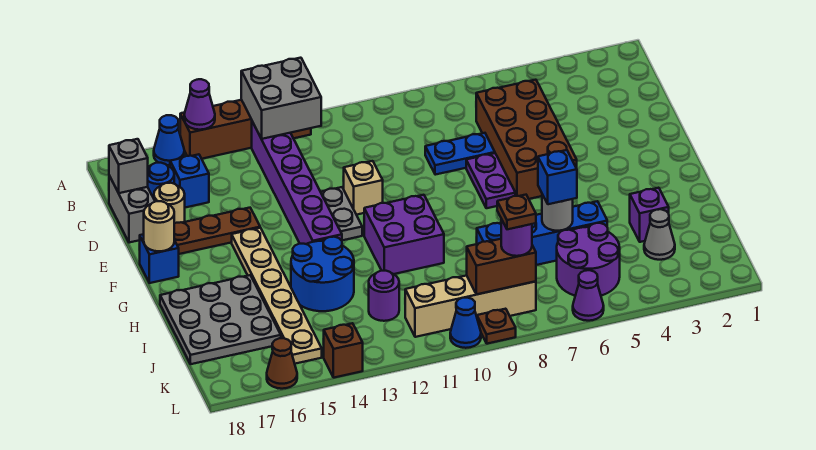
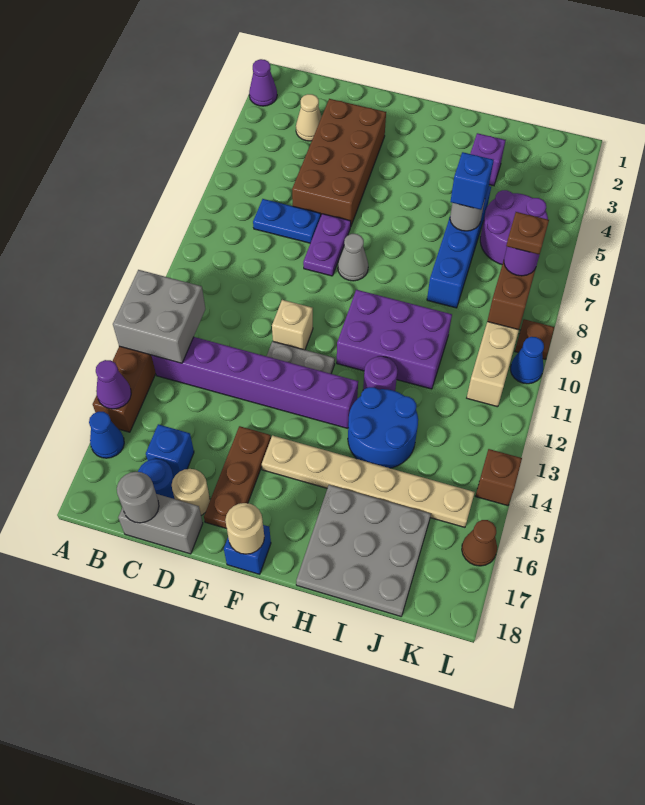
none -> tan 1x1 cone [296,94,321,141]
brown 2x4 brick [476,80,577,199] -> brown 2x4 brick turned to [292,99,386,225]
grey 1x1 brick [109,139,148,193] -> grey 1x1 round brick [117,472,159,523]
blue 1x2 plate [425,133,495,175] -> blue 1x2 plate turned to [253,199,321,243]
purple 1x2 plate [466,153,515,208] -> purple 1x2 plate turned to [303,214,351,276]
purple 2x2 brick [364,195,444,274] -> purple 2x3 brick [337,290,452,389]
grey 1x1 cone [644,209,675,260] -> grey 1x1 cone moved to [338,234,368,281]
purple 1x1 round brick [369,271,399,321] -> purple 1x1 round brick moved to [363,356,398,391]
purple 1x1 cone [573,270,604,321] -> purple 1x1 cone moved to [249,59,277,106]

